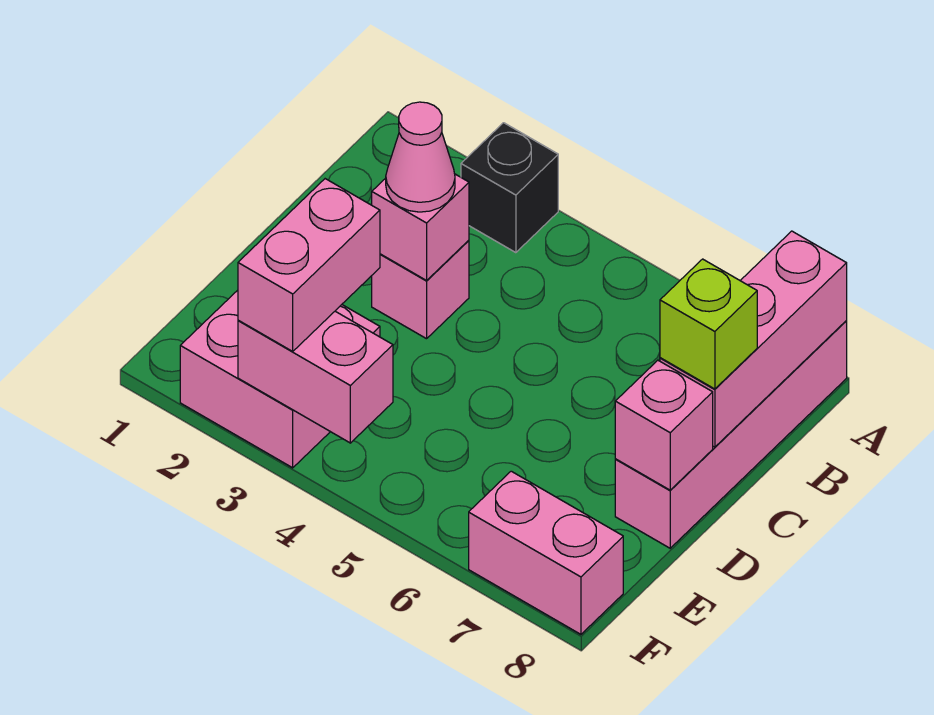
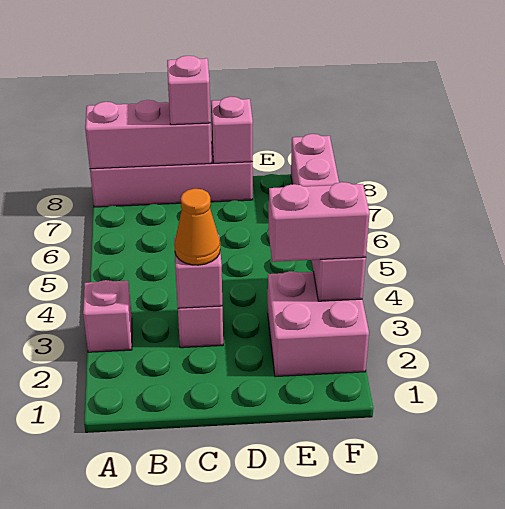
black 1x1 brick [461,123,558,253] -> pink 1x1 brick [83,280,132,352]
pink 1x1 cone [386,102,455,212] -> orange 1x1 cone [174,189,220,265]
lime 1x1 brick [660,259,757,389] -> pink 1x1 brick [167,56,211,125]

